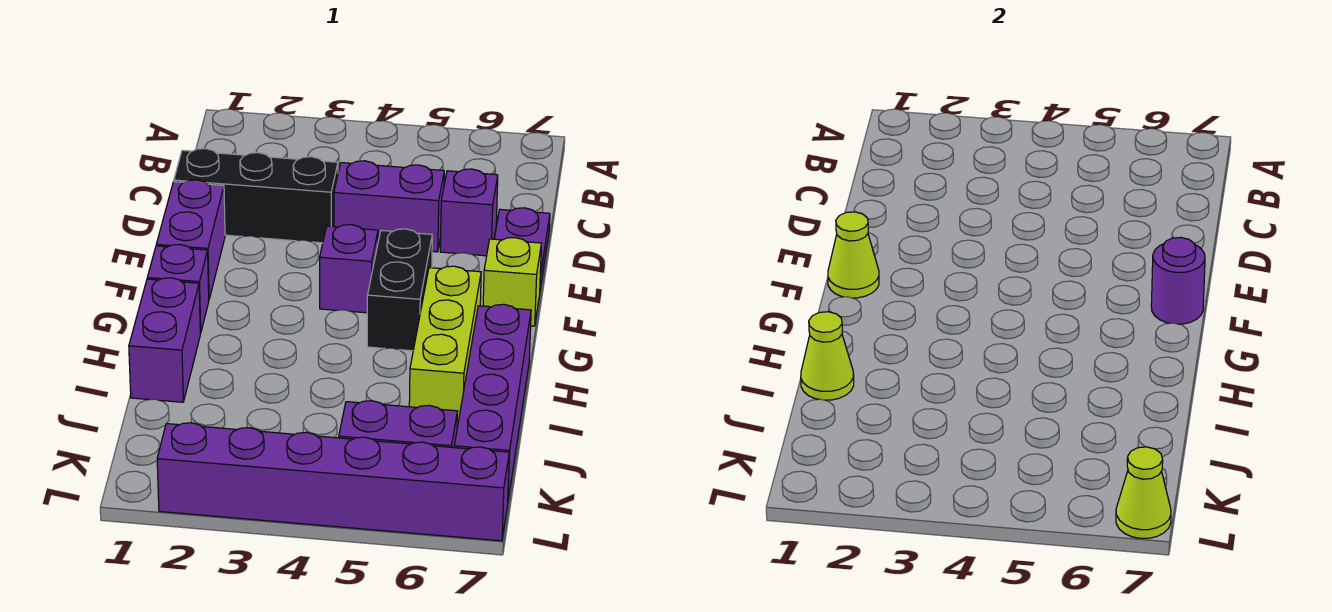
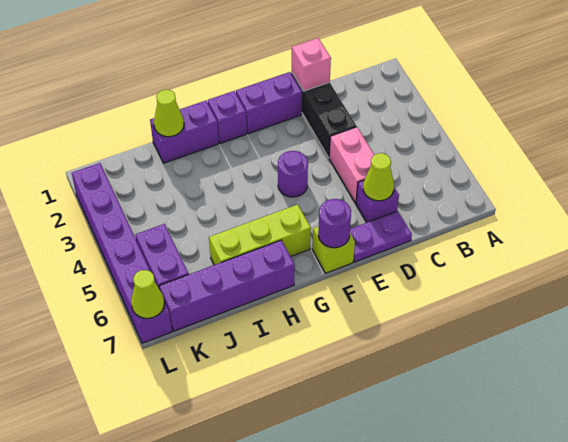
none -> pink 1x1 brick [292,38,331,91]
purple 1x2 brick [334,161,444,252] -> pink 1x2 brick [329,127,374,203]
lime 1x1 cone [828,212,879,298] -> lime 1x1 cone moved to [363,153,394,201]
purple 1x1 brick [320,225,378,313] -> purple 1x1 round brick [278,151,308,197]
black 1x2 brick [367,229,432,351] -> none

